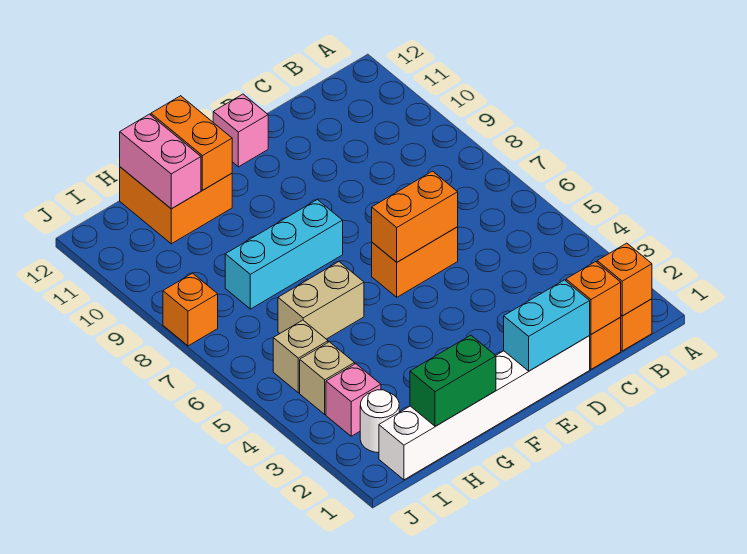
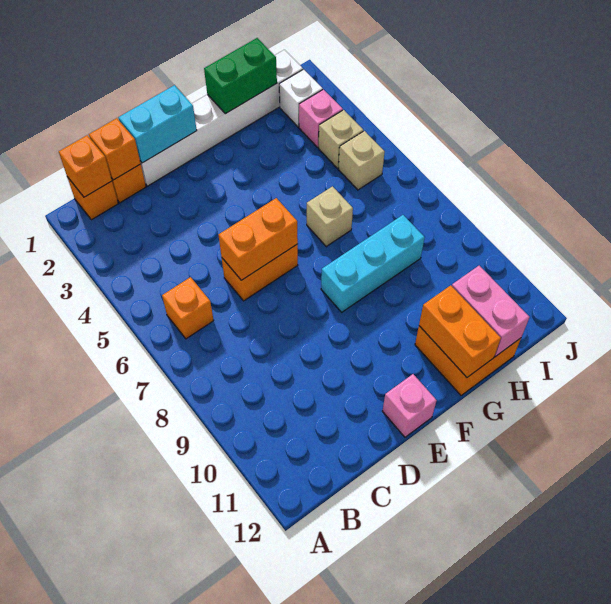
tan 1x2 brick [278,262,364,339] -> tan 1x1 brick [307,186,353,247]
white 1x1 round brick [360,390,399,453] -> white 1x1 brick [279,69,323,127]
orange 1x1 brick [163,273,218,346] -> orange 1x1 brick moved to [162,277,214,339]

